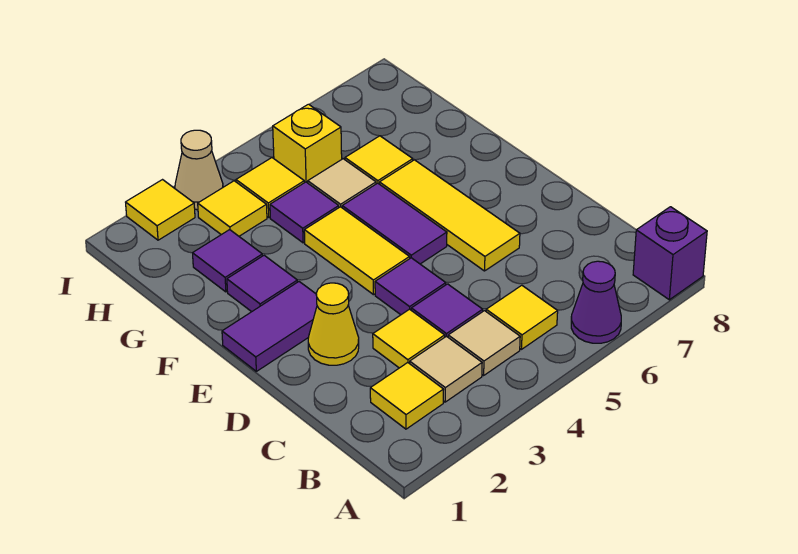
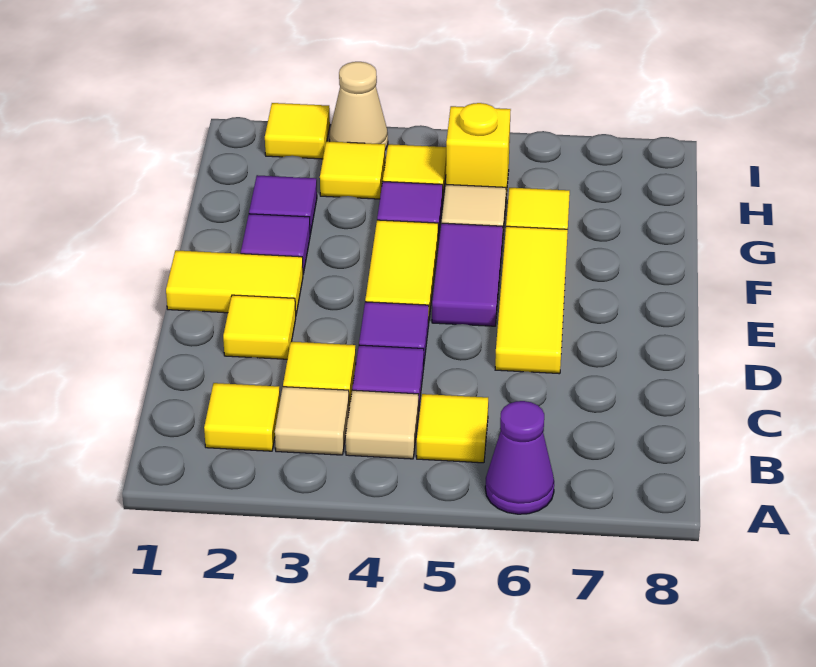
purple 1x1 brick [633,207,707,300] -> none
yellow 1x1 cone [308,283,359,365] -> yellow 1x1 tile [223,295,296,359]
purple 1x2 tile [222,282,317,371] -> yellow 1x2 tile [166,250,303,314]

